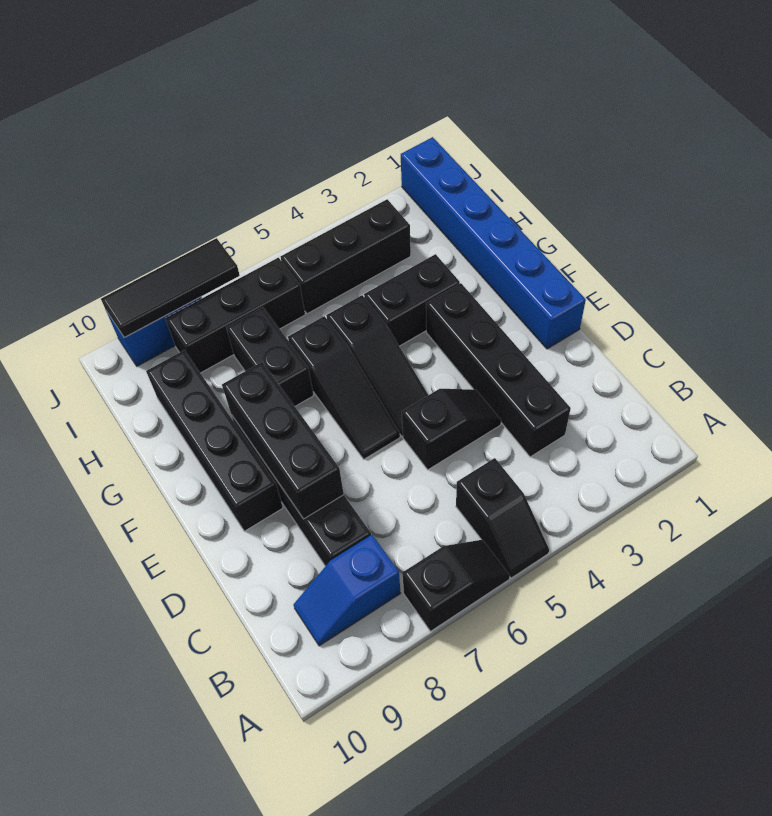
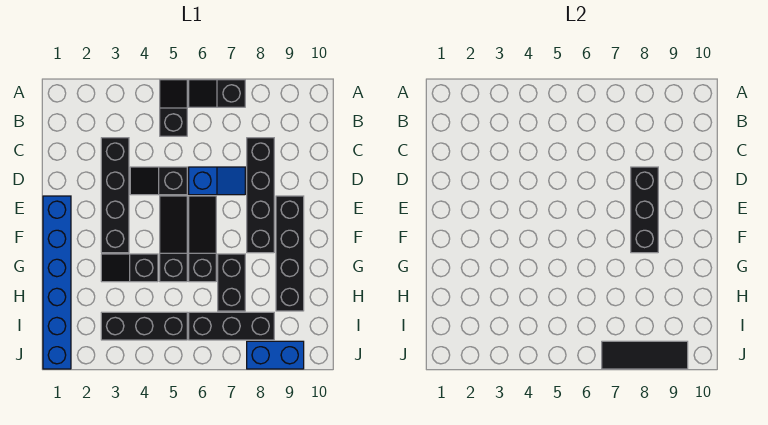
blue 1x2 slope [293,535,401,646] -> blue 1x2 slope moved to [189,167,245,195]
black 1x2 brick [364,254,460,346] -> black 1x2 slope [101,254,158,282]

